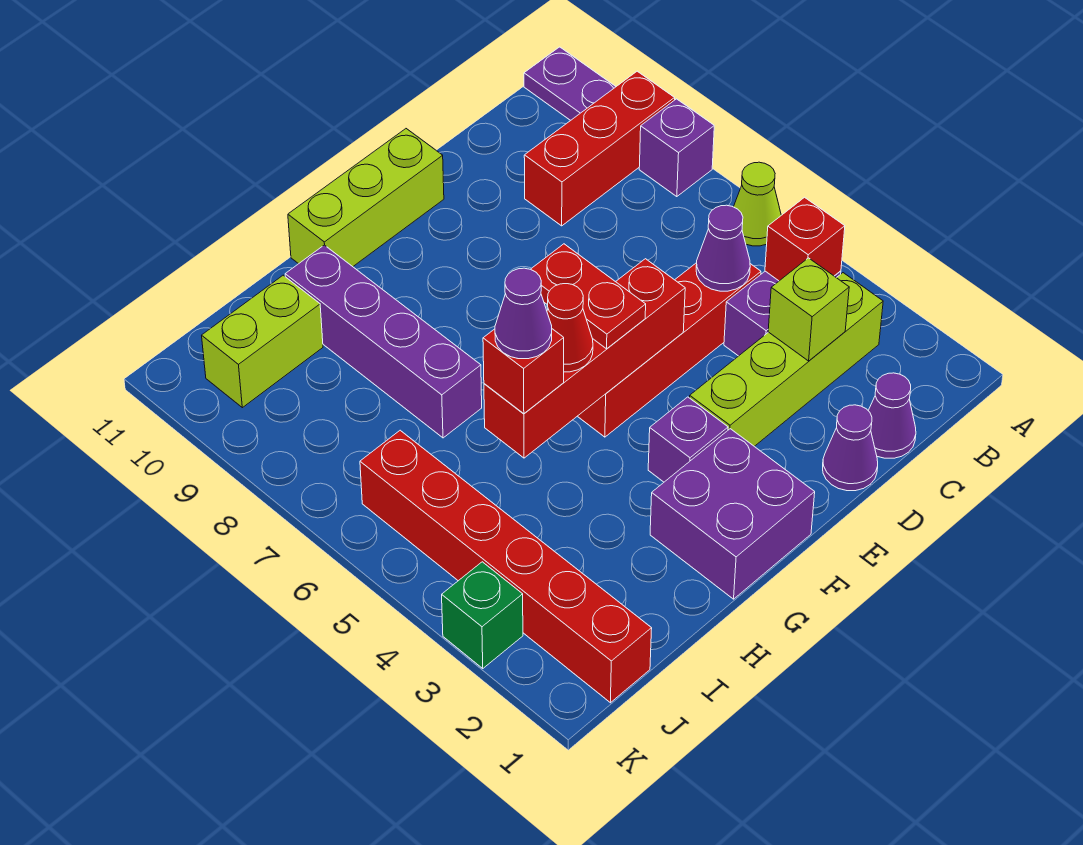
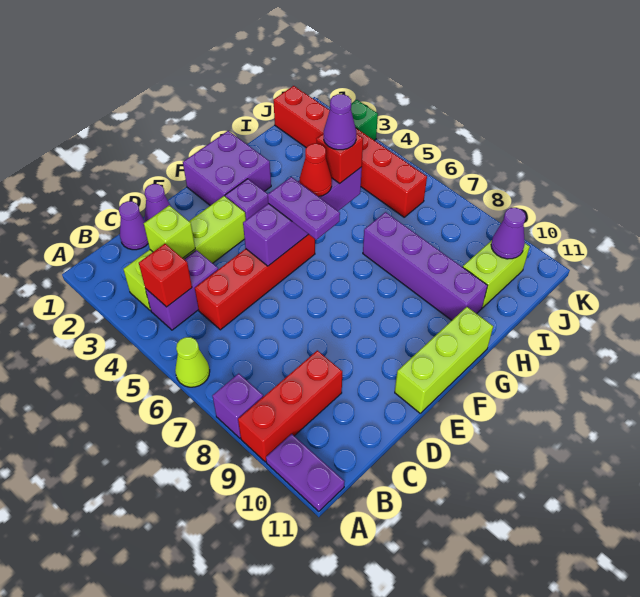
purple 1x1 cone [696,205,750,291] -> purple 1x1 cone moved to [491,208,526,259]
red 1x4 brick [484,259,685,458] -> purple 1x4 brick [243,167,362,266]
red 1x2 plate [531,244,646,349] -> purple 1x2 plate [268,177,340,240]

